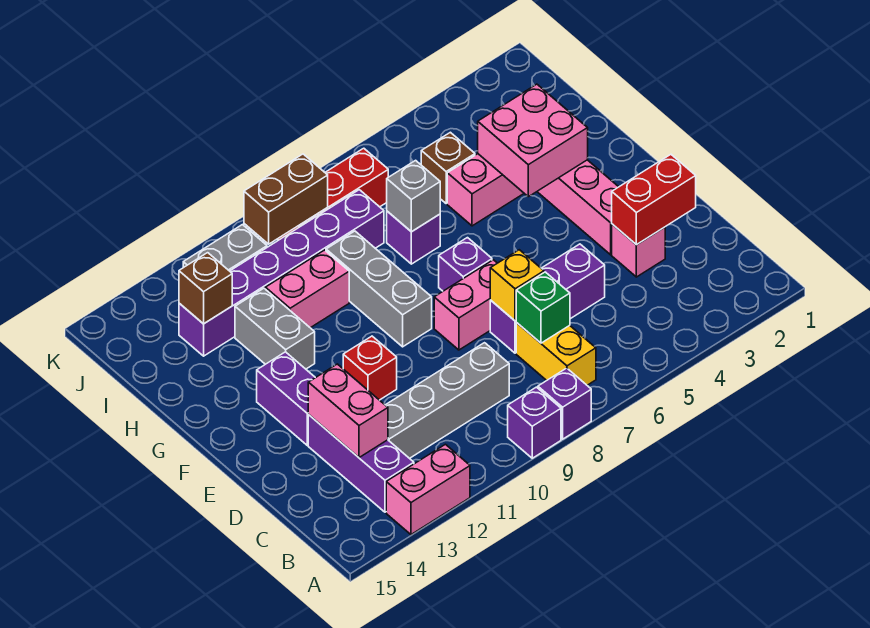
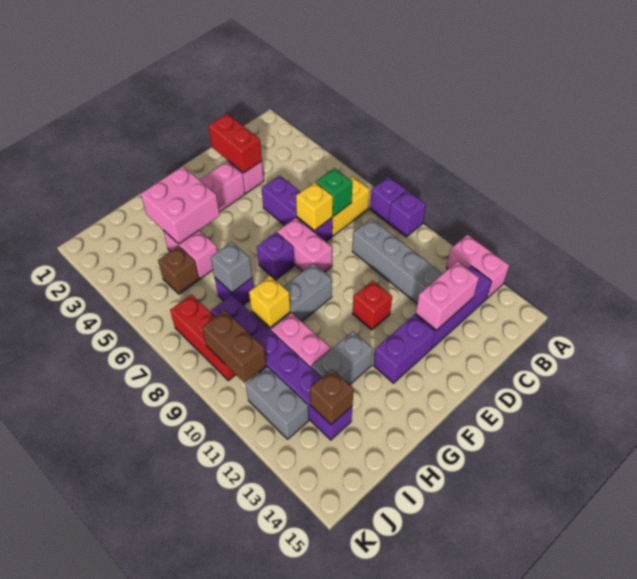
none -> yellow 1x1 brick [249,276,290,328]

